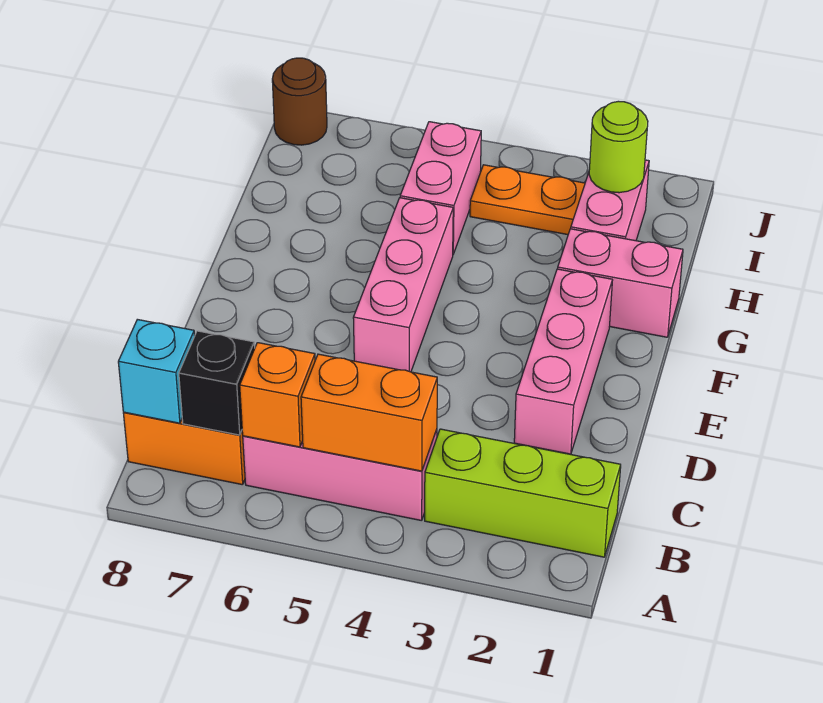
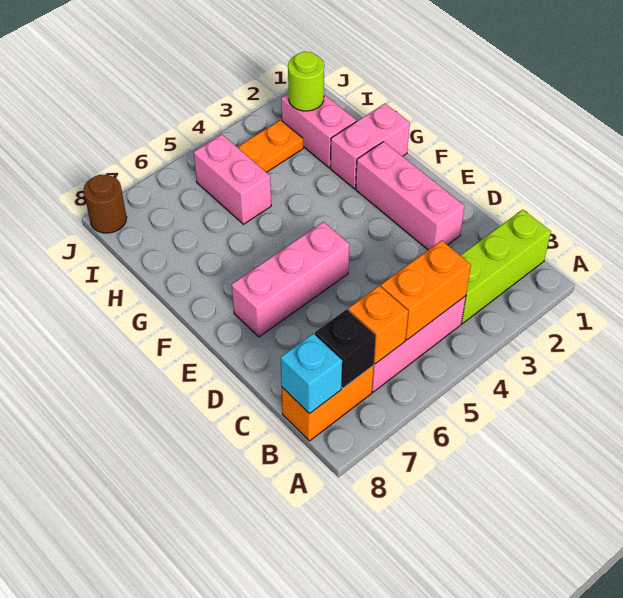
pink 1x3 brick [353,198,453,372] -> pink 1x3 brick turned to [232,222,349,337]

